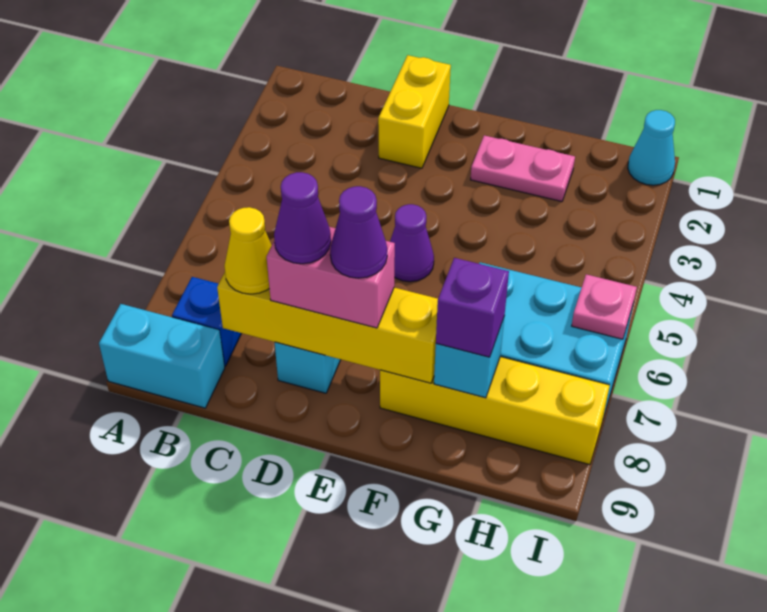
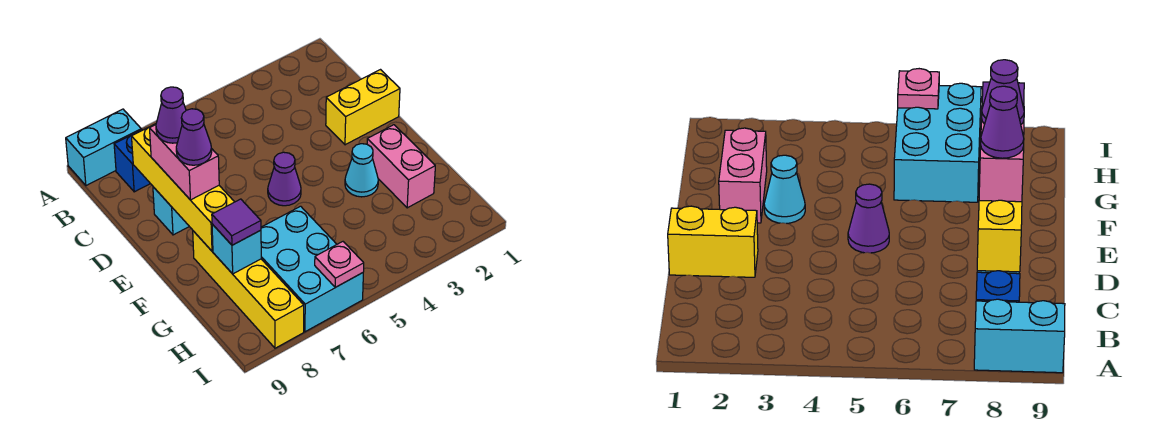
cyan 1x2 brick [99,304,225,408] -> cyan 1x2 brick turned to [66,109,141,186]
yellow 1x1 cone [224,207,272,294] -> none
pink 1x2 plate [471,135,575,202] -> pink 1x2 brick [367,125,435,208]
purple 1x1 brick [436,258,509,357] -> purple 1x1 tile [212,199,261,245]
cyan 1x1 cone [628,110,675,185] -> cyan 1x1 cone moved to [345,144,378,197]

